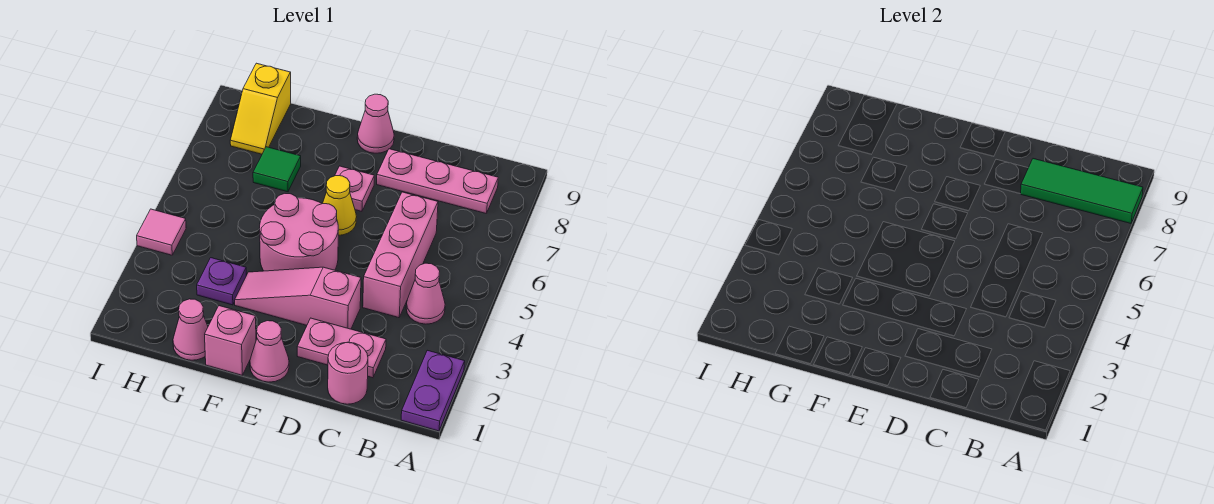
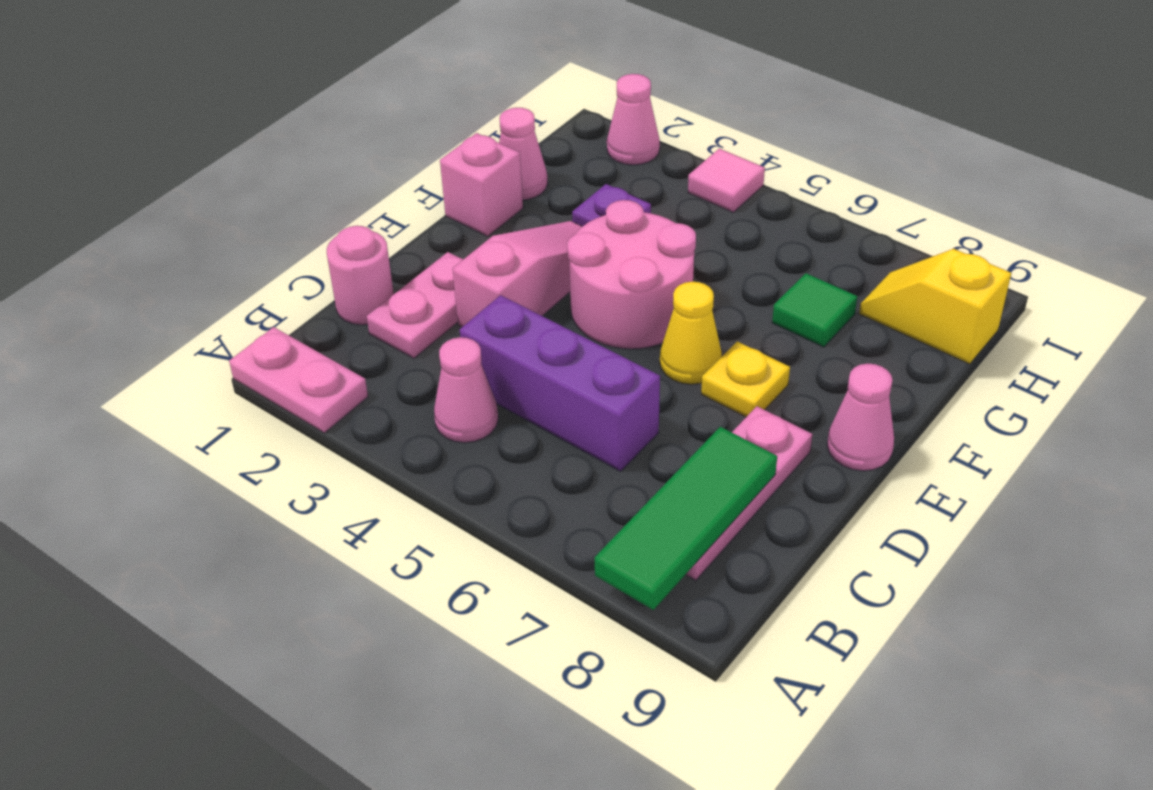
purple 1x2 plate [401,350,465,431] -> pink 1x2 plate [229,327,368,433]
pink 1x3 brick [363,192,438,318] -> purple 1x3 brick [460,295,660,471]
pink 1x1 cone [250,321,289,382] -> pink 1x1 cone moved to [607,74,660,165]
pink 1x1 plate [335,166,374,211] -> yellow 1x1 plate [701,341,790,417]

